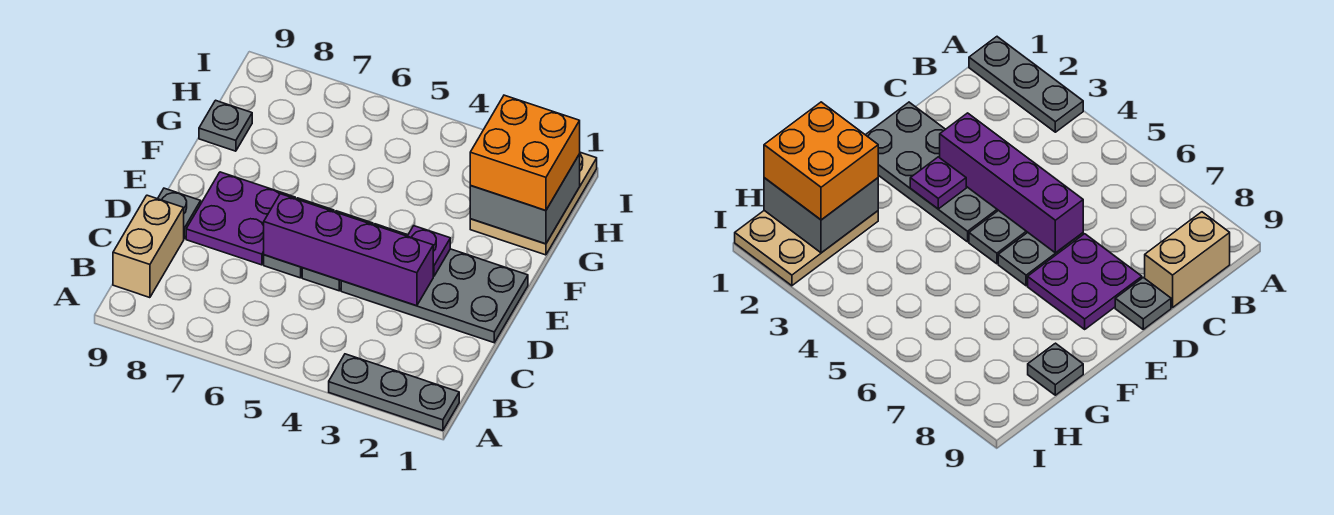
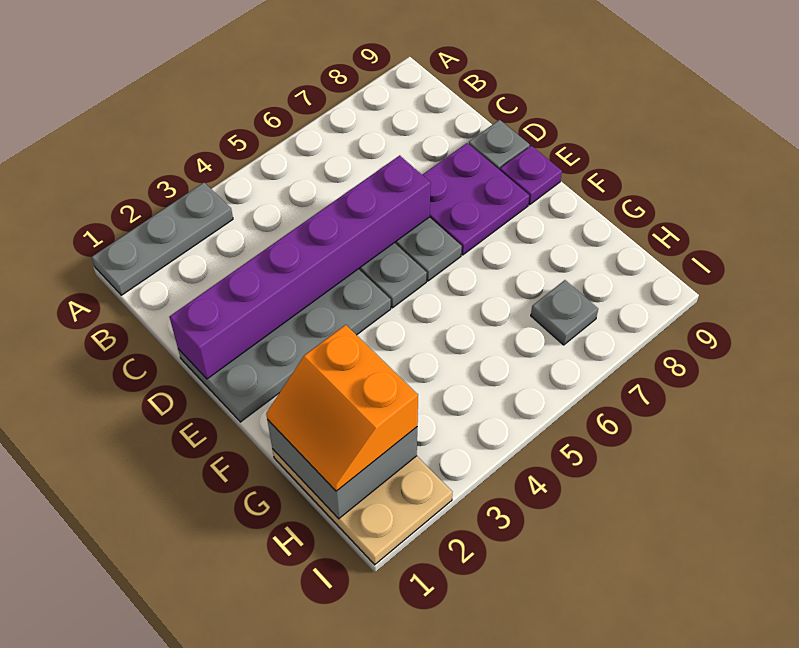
tan 1x2 brick [113,195,184,298] -> none
purple 1x4 brick [264,194,433,306] -> purple 1x6 brick [169,155,431,379]
purple 1x1 plate [408,226,450,276] -> purple 1x1 plate moved to [500,146,562,205]
orange 2x2 brick [470,95,580,211] -> orange 2x2 slope [266,325,418,491]
grey 1x1 plate [199,100,252,151] -> grey 1x1 plate moved to [531,280,598,345]

